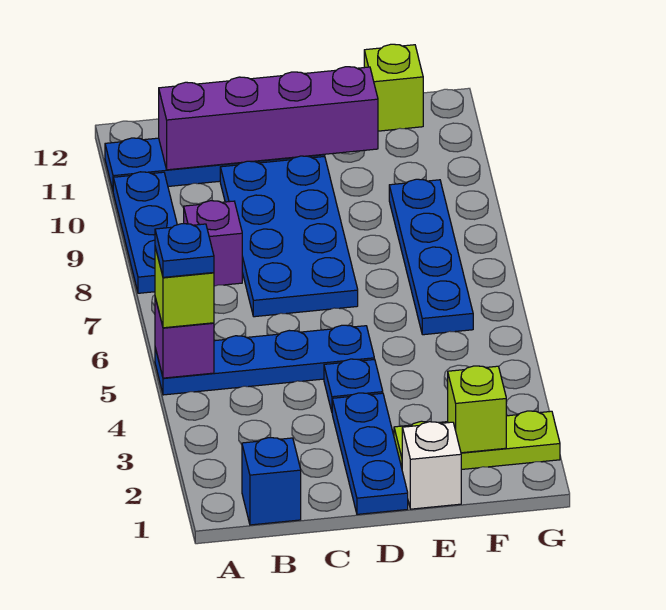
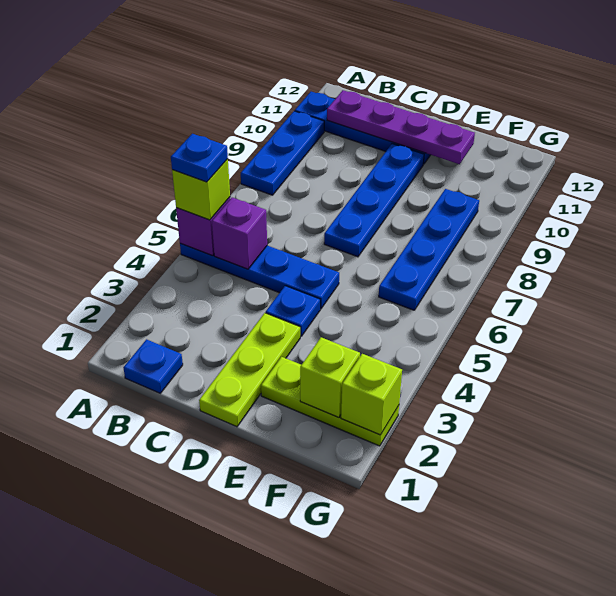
blue 1x1 brick [242,438,301,525] -> blue 1x1 plate [123,339,183,393]
purple 1x1 brick [184,201,242,286] -> purple 1x1 brick moved to [212,198,267,269]
purple 1x4 brick [159,67,378,170] -> purple 1x4 plate [327,90,475,164]
blue 2x4 plate [220,156,358,317] -> blue 1x4 plate [324,144,424,257]
blue 1x3 plate [332,393,408,514] -> lime 1x3 plate [199,313,300,427]
white 1x1 brick [402,422,461,509] -> none
lime 1x1 brick [364,44,423,131] -> lime 1x1 brick moved to [341,354,402,435]

